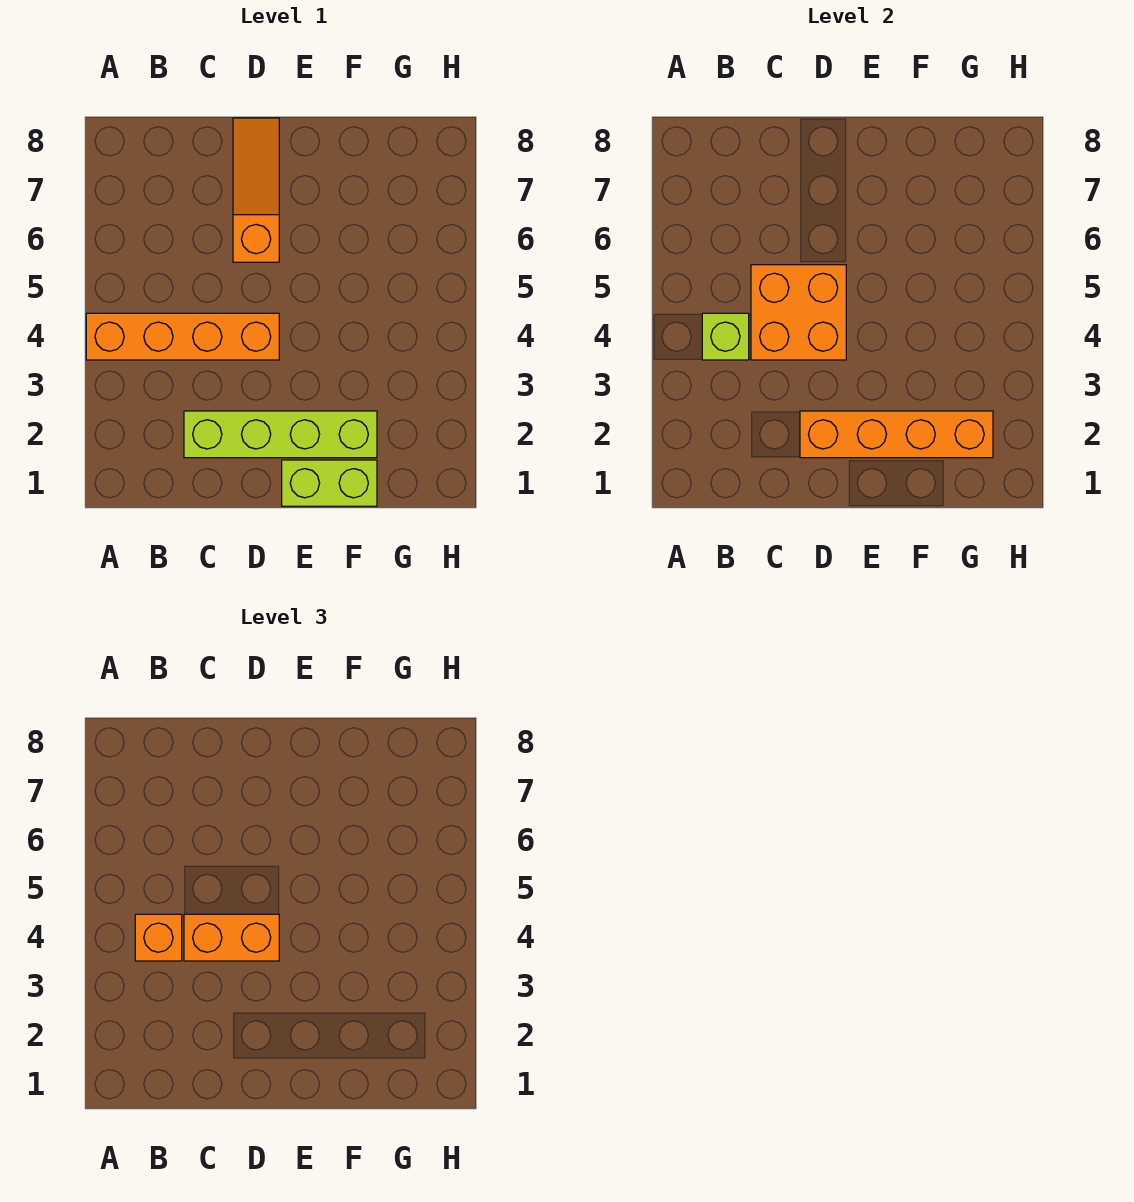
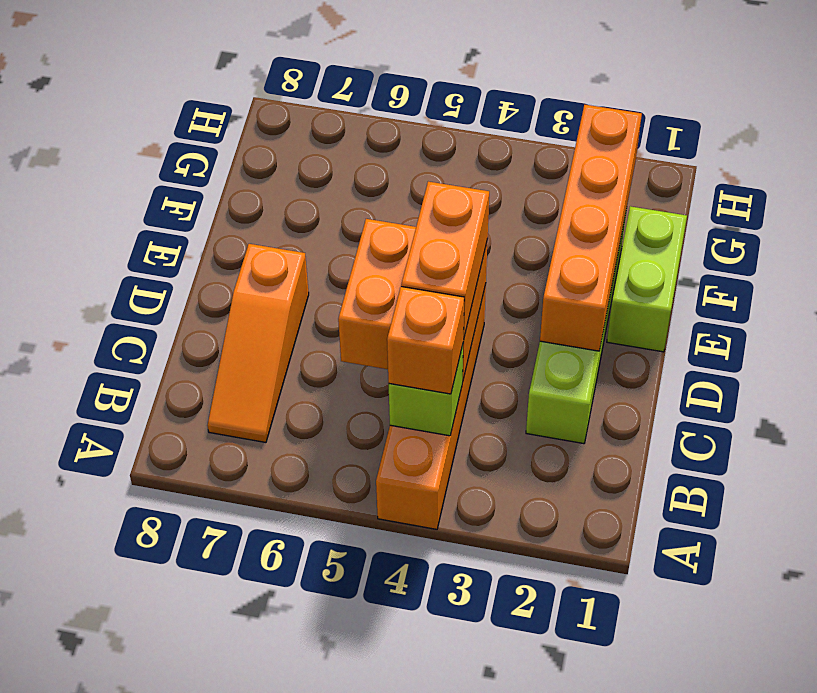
orange 1x3 slope [233,118,279,262] -> orange 1x3 slope turned to [208,244,309,442]

